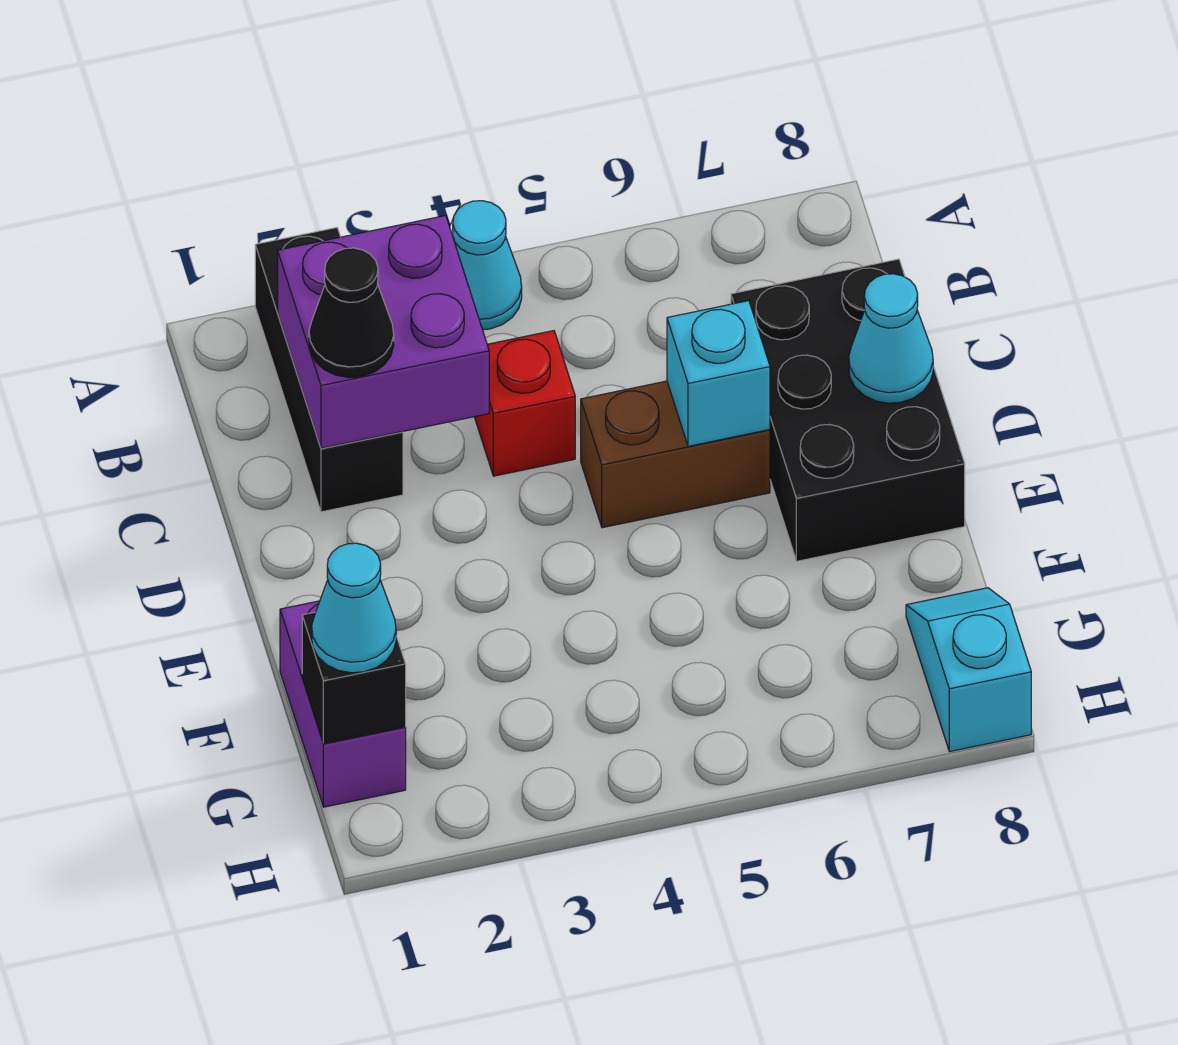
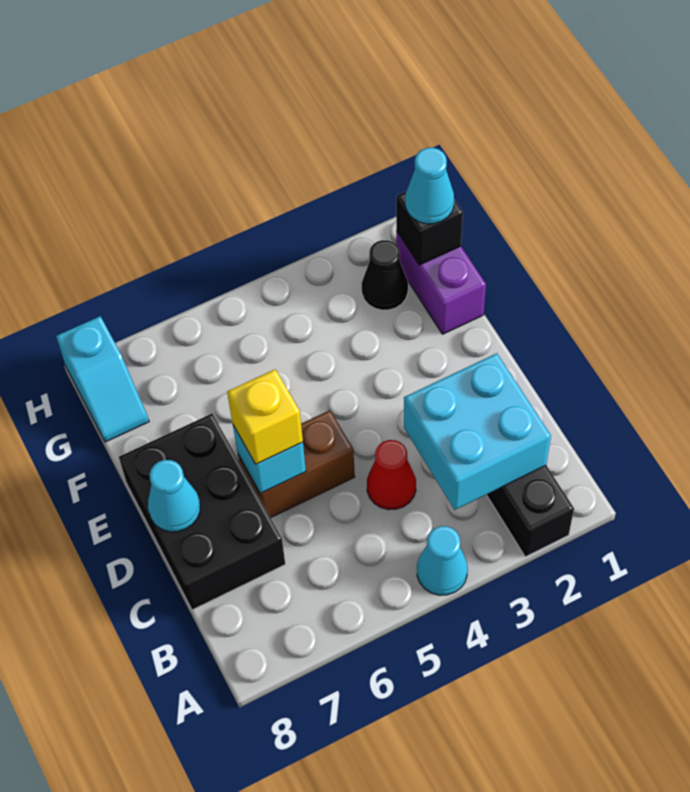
purple 2x2 brick [278,215,489,448] -> cyan 2x2 brick [404,353,551,510]
black 1x1 cone [309,248,394,377] -> black 1x1 cone moved to [362,240,408,310]
red 1x1 brick [475,331,575,476] -> red 1x1 cone [367,440,416,510]
none -> yellow 1x1 brick [227,369,303,464]

